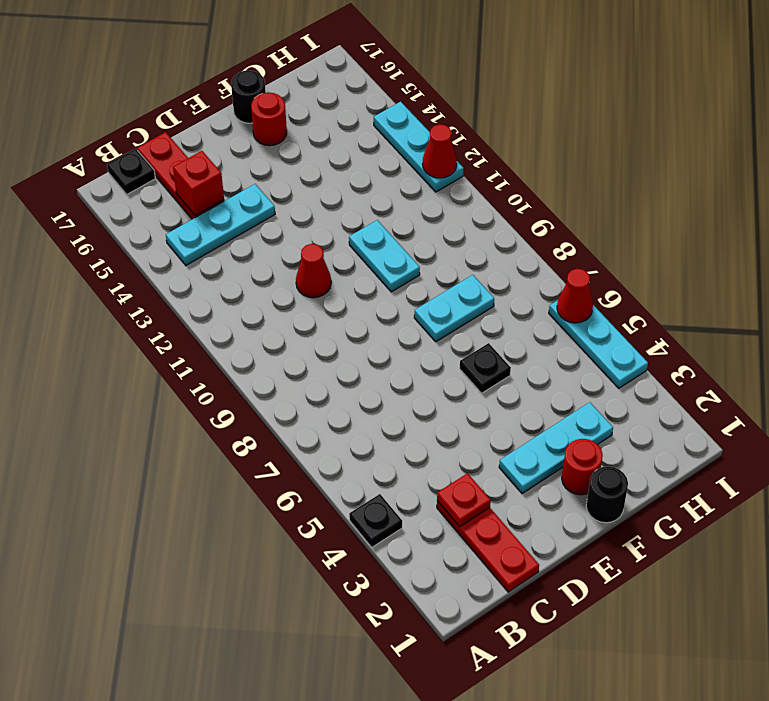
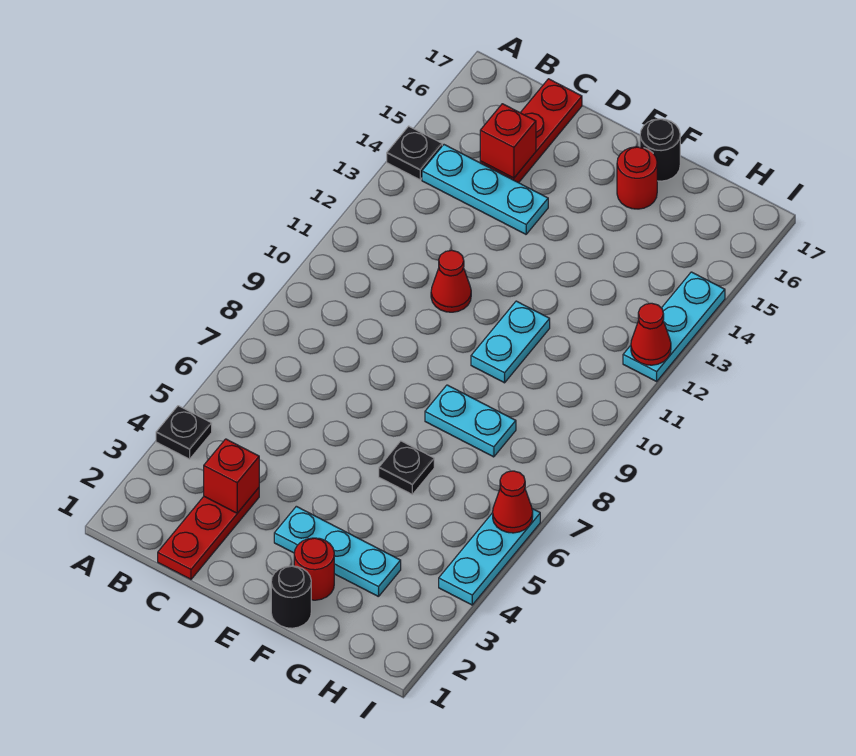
black 1x1 plate [107,149,155,194] -> black 1x1 plate moved to [387,126,442,180]
red 1x1 plate [437,473,491,527] -> red 1x1 brick [204,439,259,513]

